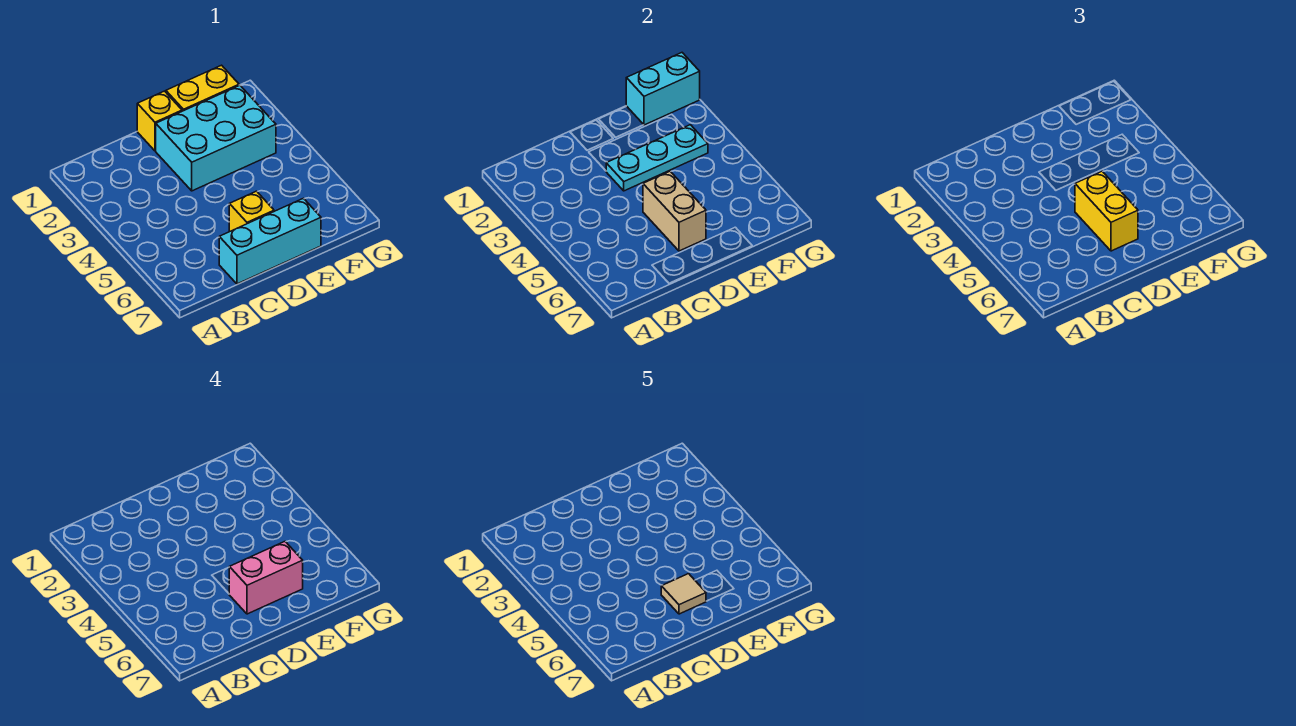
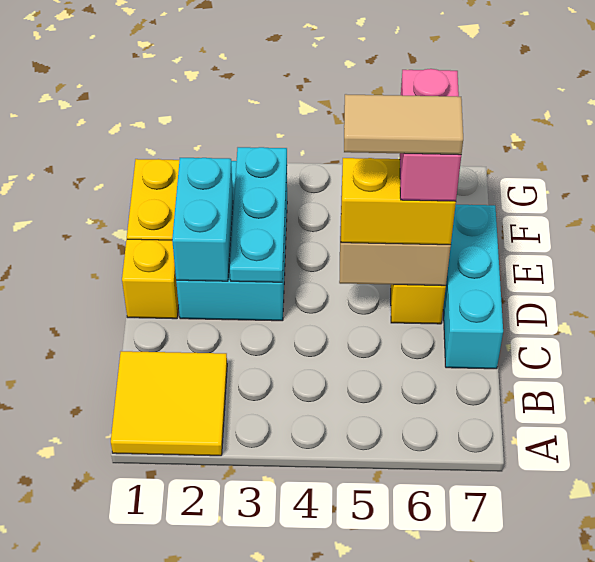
none -> yellow 2x2 tile [111,351,227,456]
tan 1x1 tile [661,574,706,614] -> tan 1x2 tile [344,94,463,155]
cyan 1x2 brick [626,53,700,125] -> cyan 1x2 brick moved to [172,158,233,281]

